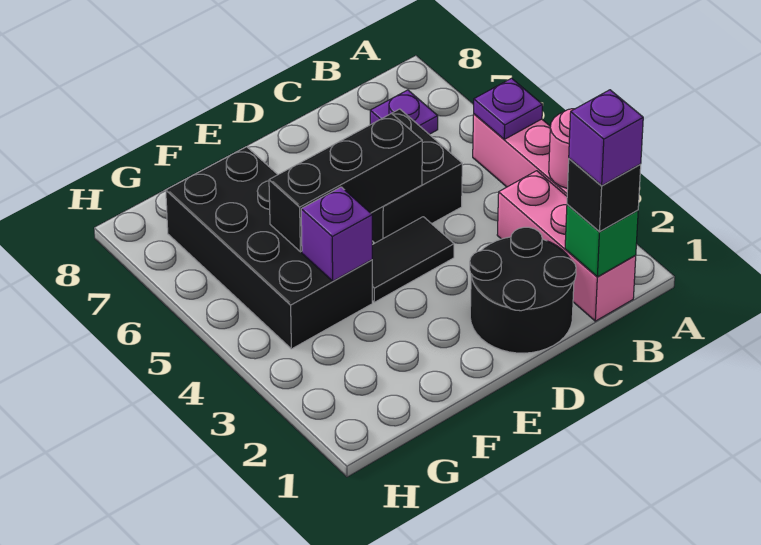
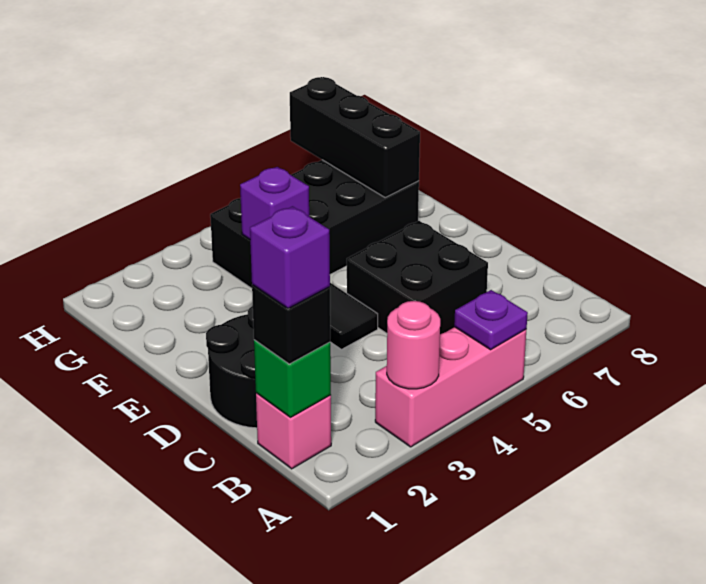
pink 1x3 brick [497,171,636,321] -> pink 1x1 brick [256,393,331,469]
purple 1x1 plate [370,90,438,134] -> none
black 1x3 brick [269,113,422,252] -> black 1x3 brick moved to [290,77,420,197]

